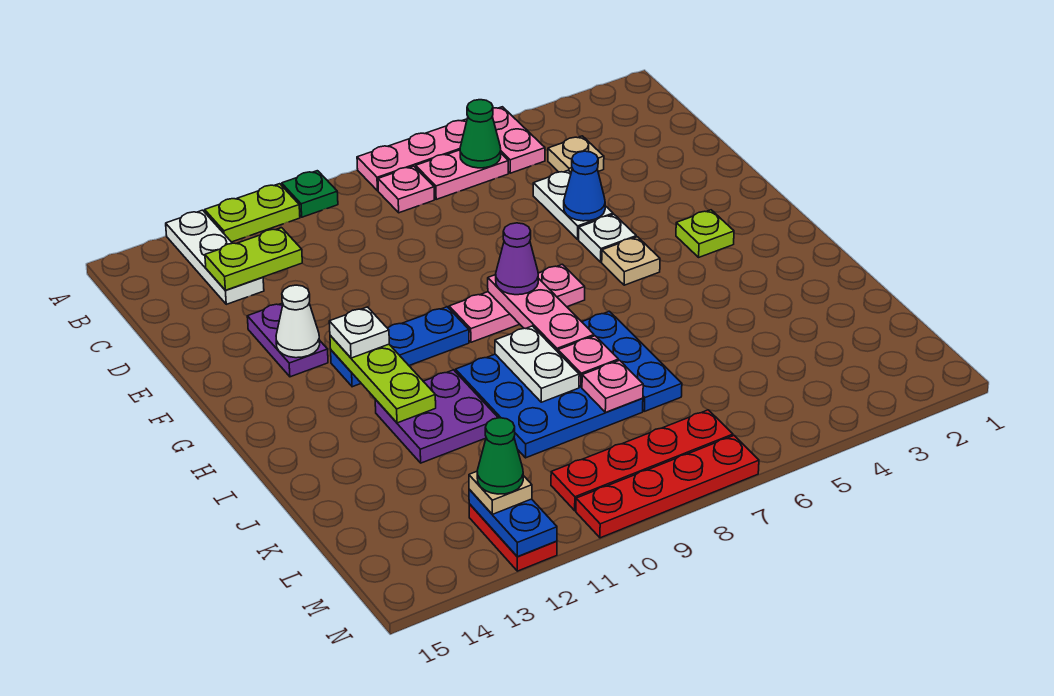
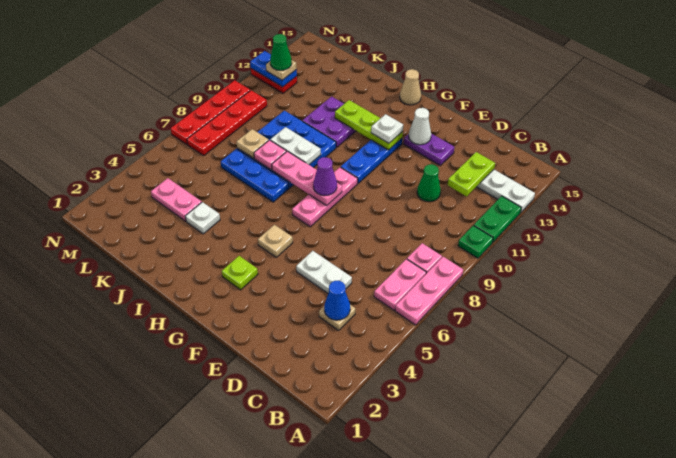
pink 1x2 plate [492,107,545,173] -> pink 1x2 plate moved to [151,178,202,221]
lime 1x2 plate [205,184,300,242] -> green 1x2 plate [474,196,521,243]
green 1x1 cone [460,100,501,168] -> green 1x1 cone moved to [417,164,441,202]
blue 1x1 cone [564,151,605,221] -> blue 1x1 cone moved to [324,281,350,320]
white 1x1 plate [579,214,636,262] -> white 1x1 plate moved to [185,202,220,234]
none -> tan 1x1 cone [400,69,421,105]
pink 1x1 plate [582,360,643,412] -> tan 1x1 plate [237,129,269,158]

